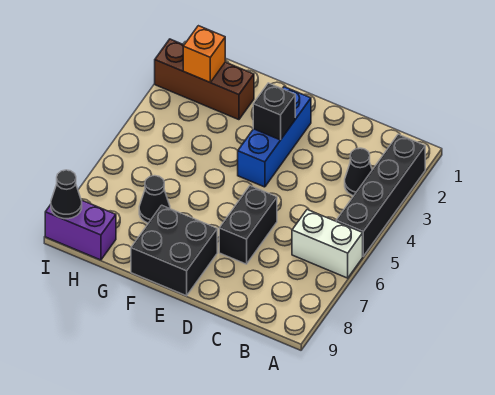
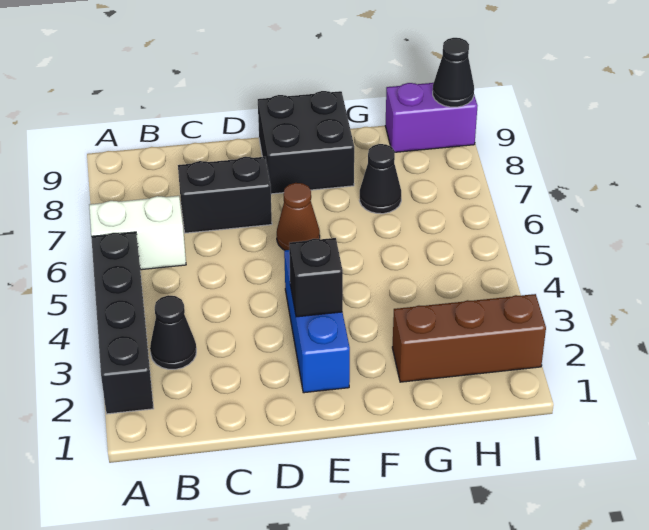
black 1x2 brick [219,186,277,264] -> black 1x2 brick turned to [178,157,272,233]
none -> brown 1x1 cone [277,183,320,250]
orange 1x1 brick [183,26,225,82] -> none

